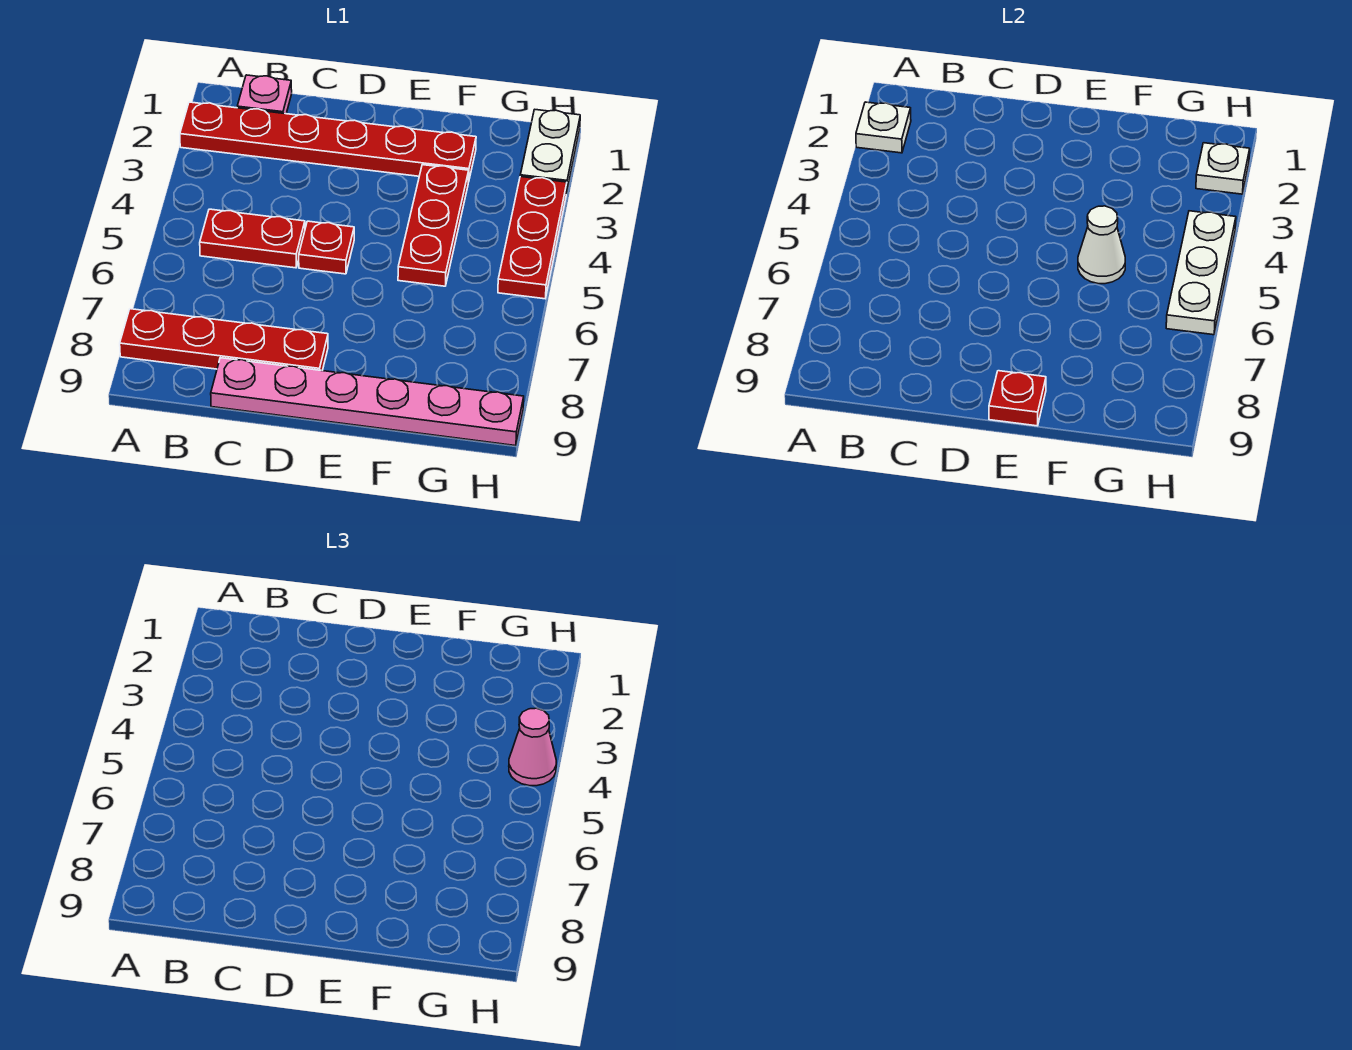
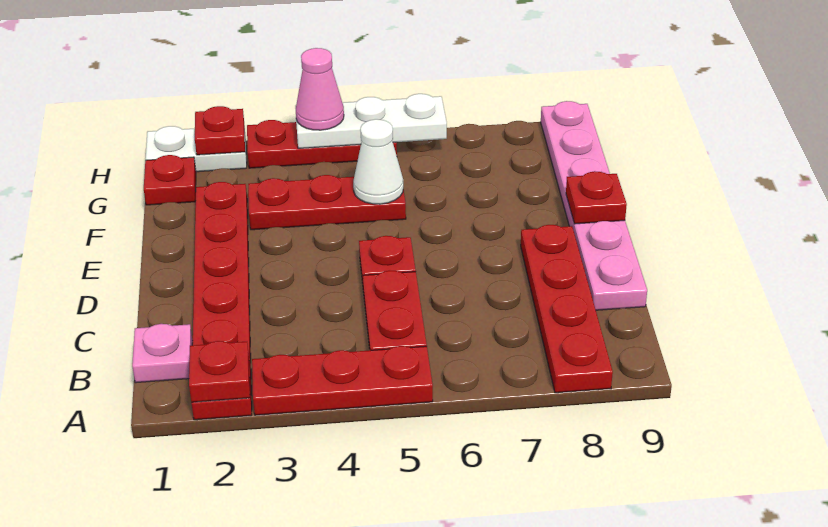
white 1x1 plate [856,102,911,153] -> red 1x1 plate [189,341,250,402]
none -> red 1x3 plate [252,346,433,415]
none -> red 1x1 plate [144,155,196,205]
white 1x1 plate [1196,143,1250,194] -> red 1x1 plate [195,106,245,155]

